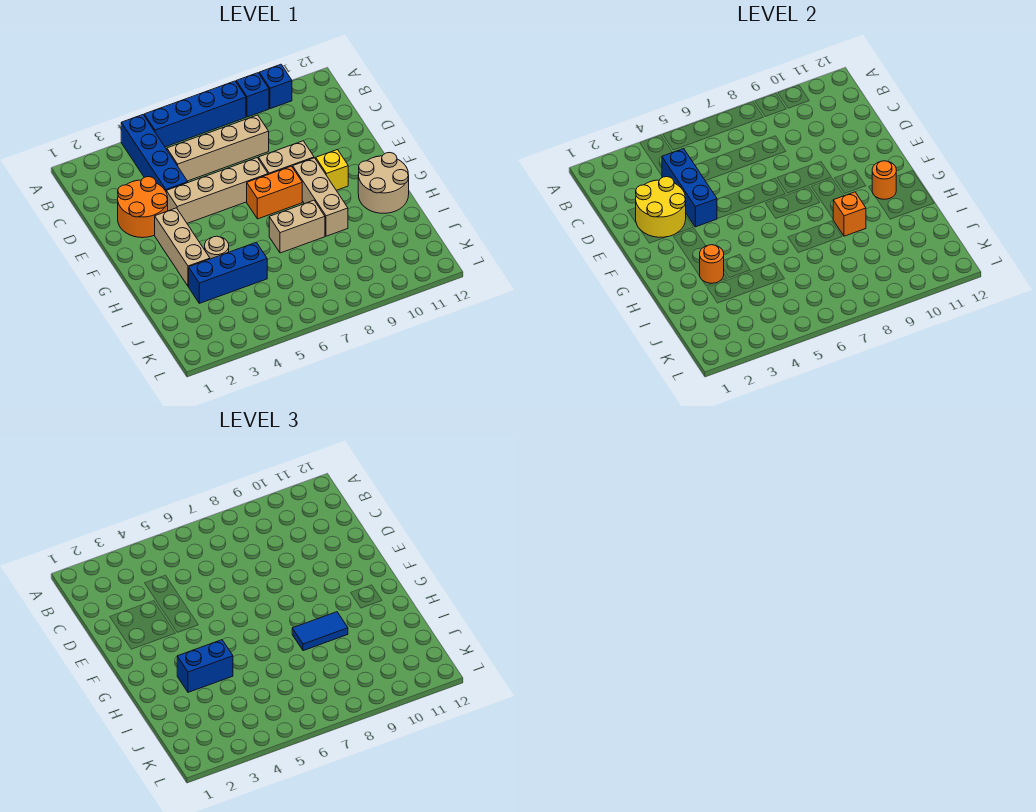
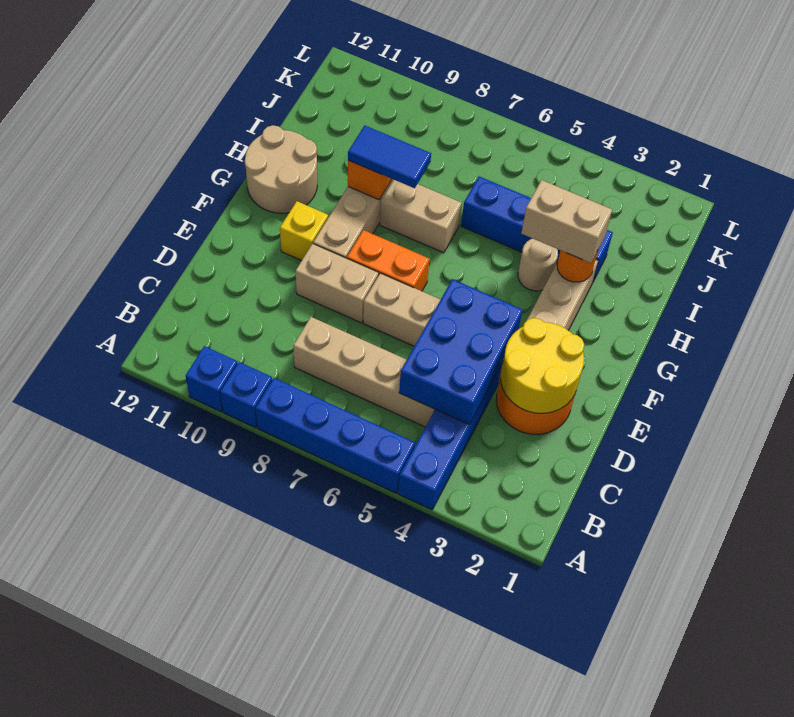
blue 1x3 brick [662,149,717,227] -> blue 2x3 brick [399,279,522,425]
orange 1x1 round brick [872,161,896,199] -> none
blue 1x2 brick [177,640,233,692] -> tan 1x2 brick [521,180,612,263]
blue 1x3 brick [189,242,267,303] -> blue 1x4 brick [461,176,613,281]

